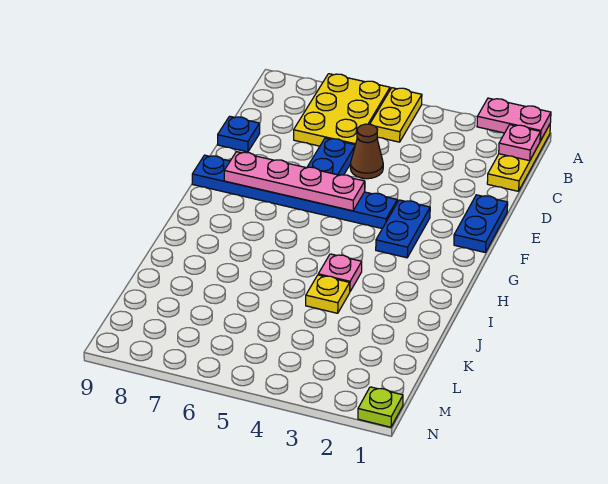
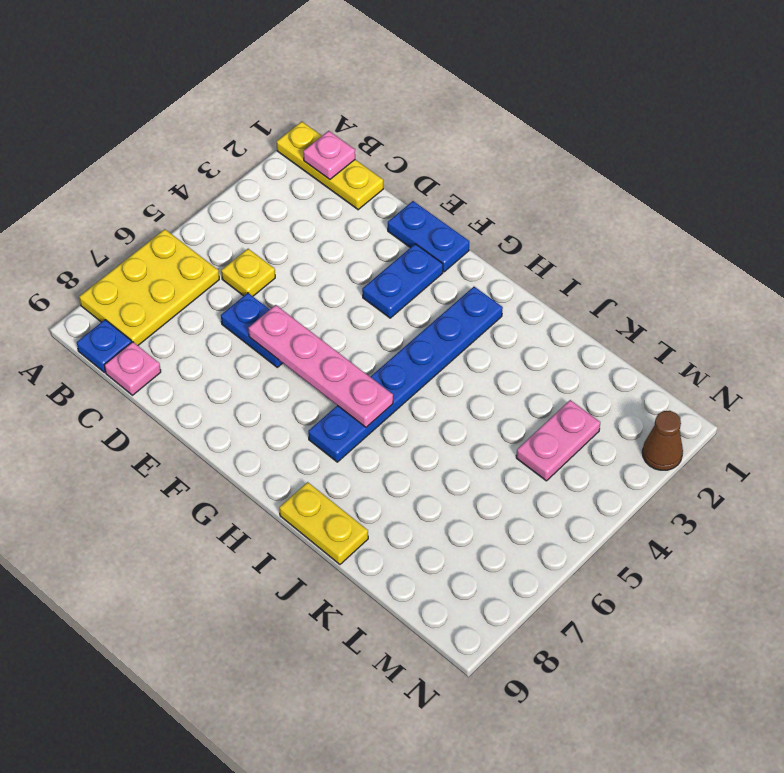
pink 1x2 plate [477,98,551,141] -> pink 1x2 plate moved to [516,400,600,481]
yellow 1x2 plate [370,88,422,142] -> yellow 1x2 plate moved to [279,482,368,564]
yellow 2x3 plate [294,74,390,146] -> yellow 2x3 plate turned to [79,229,219,345]
brown 1x1 cone [350,124,383,179] -> brown 1x1 cone moved to [642,411,683,470]
blue 1x1 plate [218,116,260,152] -> blue 1x1 plate moved to [77,320,132,372]
blue 1x2 plate [376,200,430,258] -> blue 1x2 plate turned to [362,244,443,318]
blue 1x6 plate [192,155,397,228] -> blue 1x6 plate moved to [308,287,503,462]
pink 1x4 plate [224,152,365,211] -> pink 1x4 plate turned to [248,305,393,427]
pink 1x1 plate [318,254,362,291] -> pink 1x1 plate moved to [104,342,161,395]
yellow 1x1 plate [306,275,350,313] -> yellow 1x1 plate moved to [221,249,275,296]
lime 1x1 plate [358,387,403,427] -> none

